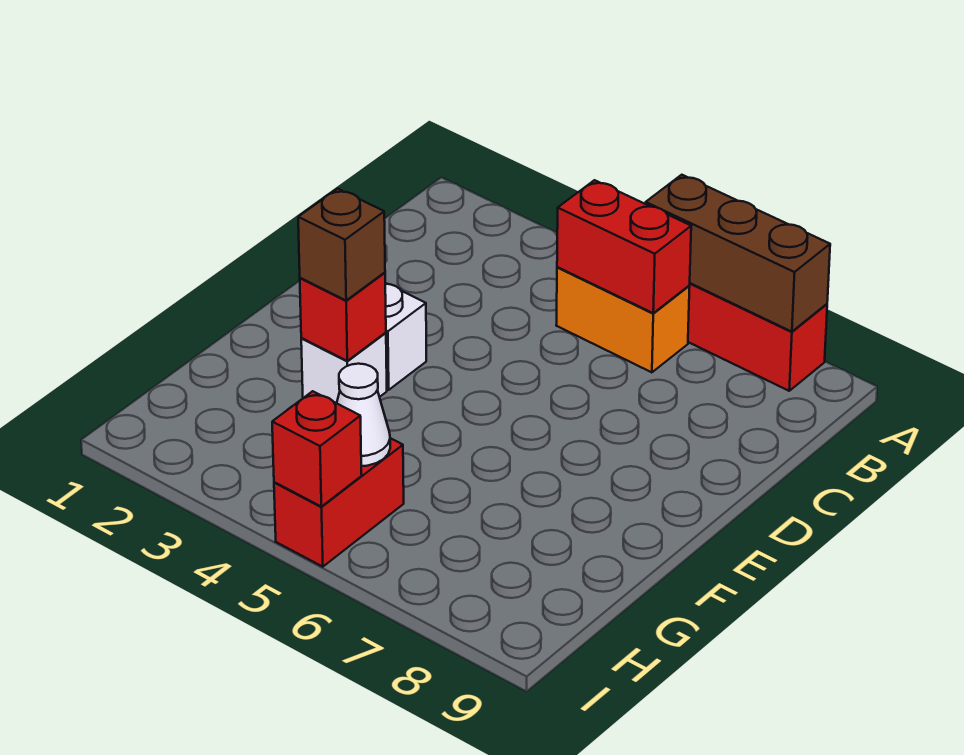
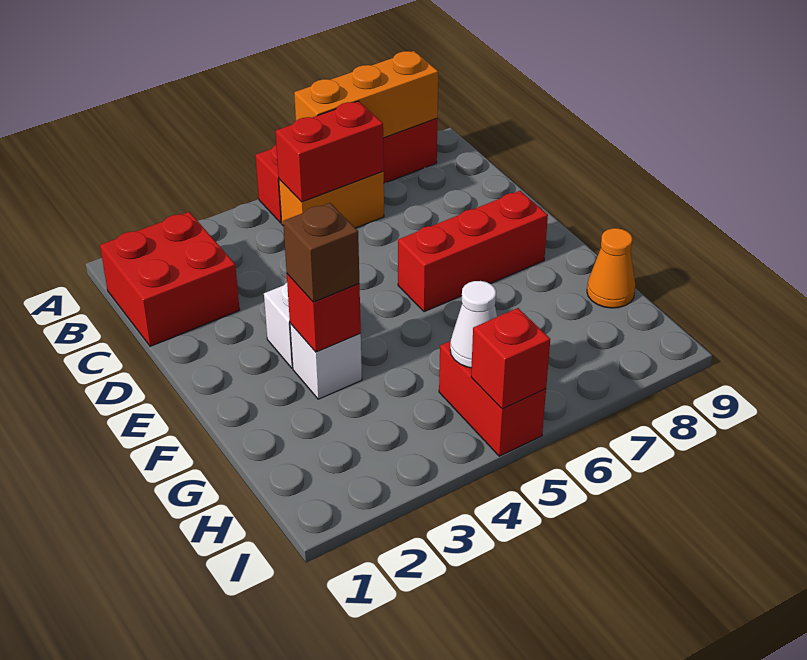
brown 1x3 brick [646,175,830,332] -> orange 1x3 brick [294,51,438,138]
none -> red 2x2 brick [100,212,240,346]
none -> red 1x3 brick [398,191,548,312]
none -> orange 1x1 cone [587,228,635,308]

